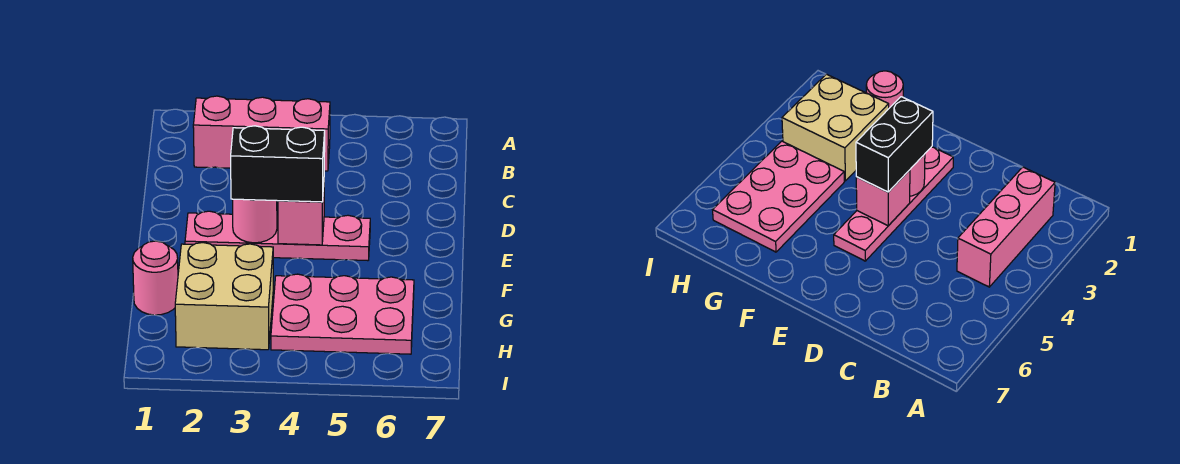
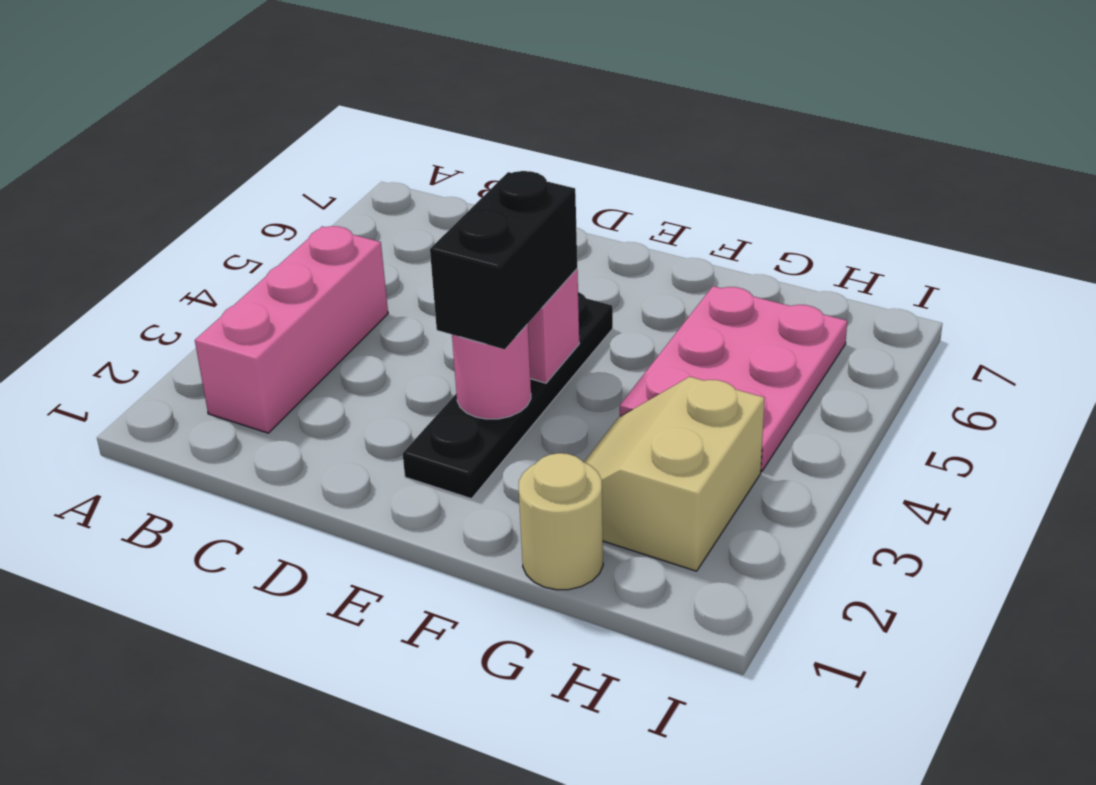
pink 1x4 plate [185,211,370,261] -> black 1x4 plate [403,292,613,499]
pink 1x1 round brick [133,241,178,315] -> tan 1x1 round brick [519,453,603,590]
tan 2x2 brick [175,243,273,350] -> tan 2x2 slope [584,377,765,571]

